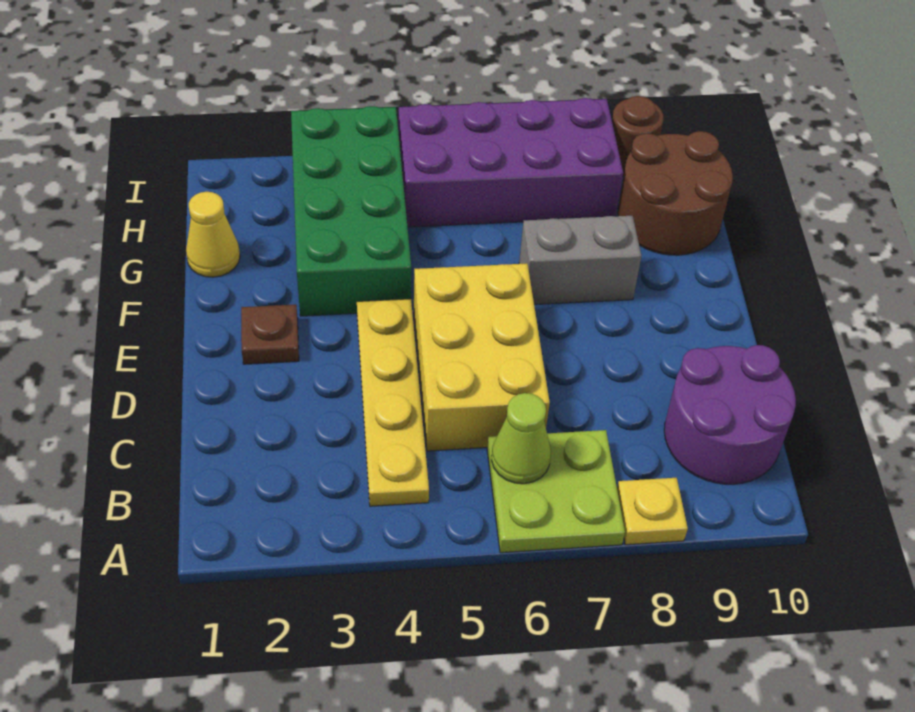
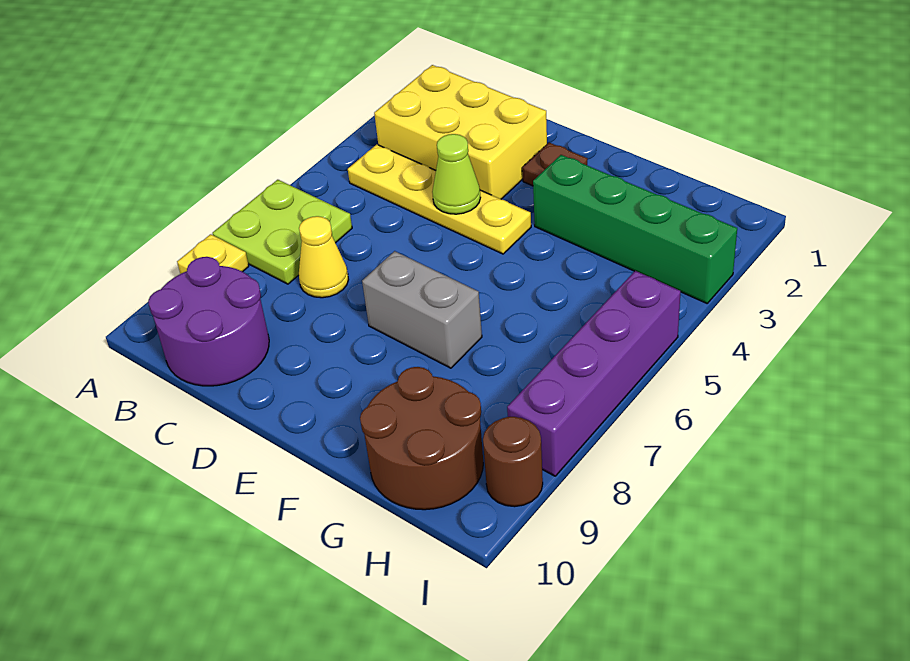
lime 1x1 cone [492,393,551,484] -> lime 1x1 cone moved to [432,134,481,214]
yellow 2x3 brick [414,263,550,451] -> yellow 2x3 brick moved to [374,65,547,199]
green 2x4 brick [291,106,411,316] -> green 1x4 brick [533,155,737,303]
grey 1x2 brick [519,216,642,305] -> grey 1x2 brick turned to [362,251,482,368]
yellow 1x1 cone [186,192,240,277] -> yellow 1x1 cone moved to [299,216,349,298]
purple 2x4 brick [398,98,623,227] -> purple 1x4 brick [507,271,681,476]

